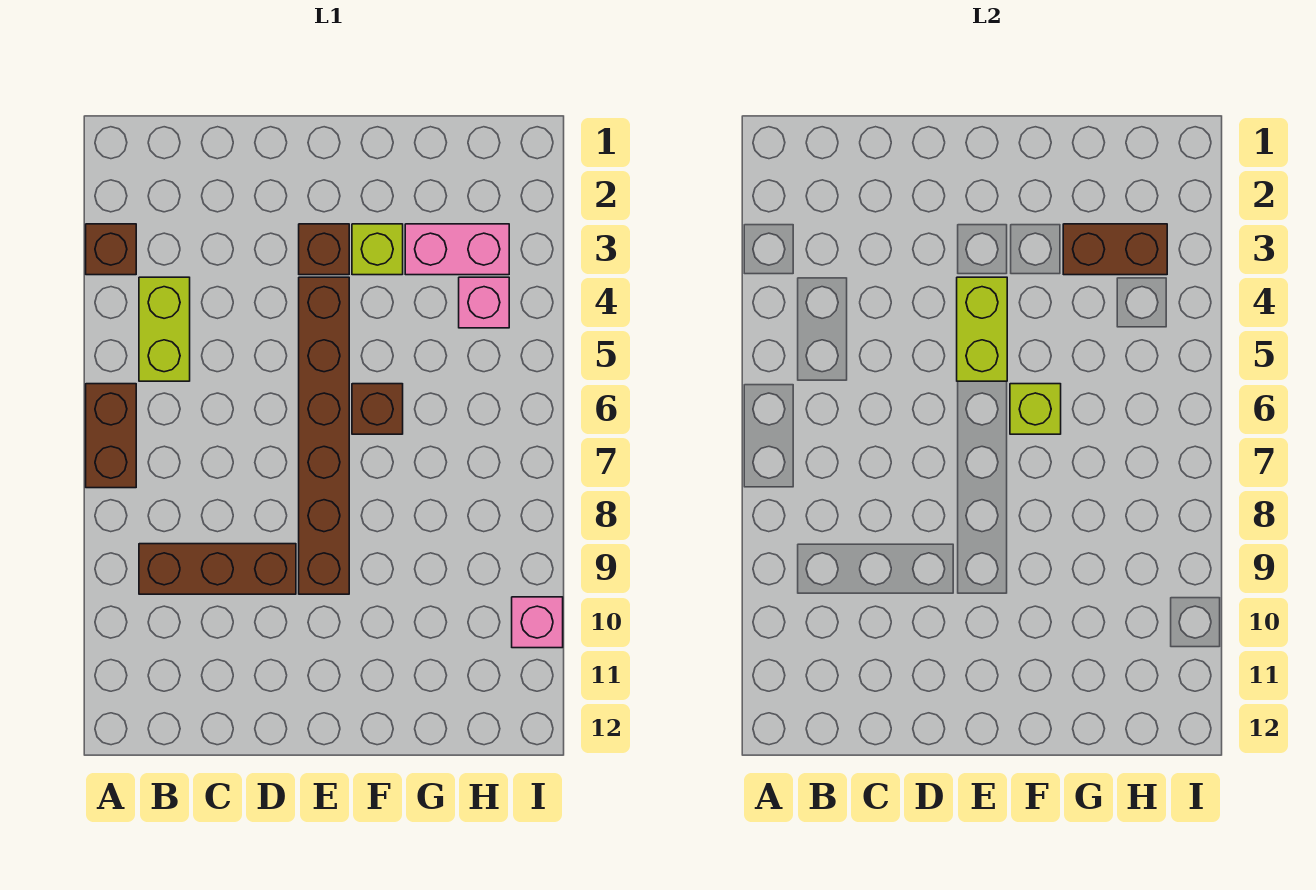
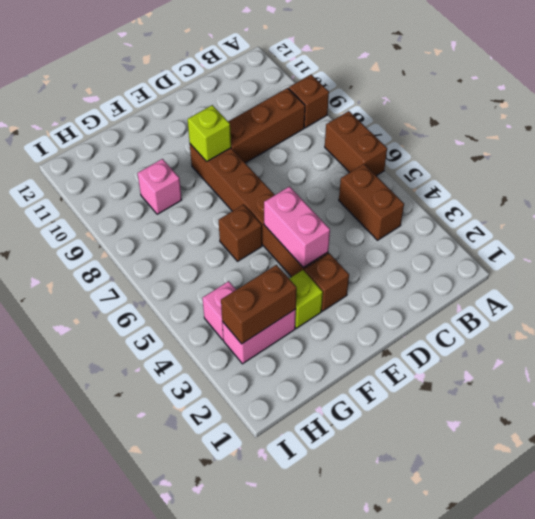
brown 1x1 brick [86,224,136,275] -> brown 1x1 brick moved to [289,75,329,128]
lime 1x2 brick [139,277,190,381] -> brown 1x2 brick [339,164,404,240]
lime 1x2 brick [957,277,1007,381] -> pink 1x2 brick [264,187,330,268]
lime 1x1 brick [1010,384,1061,434] -> lime 1x1 brick moved to [188,105,231,162]
pink 1x1 brick [512,597,563,648] -> pink 1x1 brick moved to [137,159,182,214]

